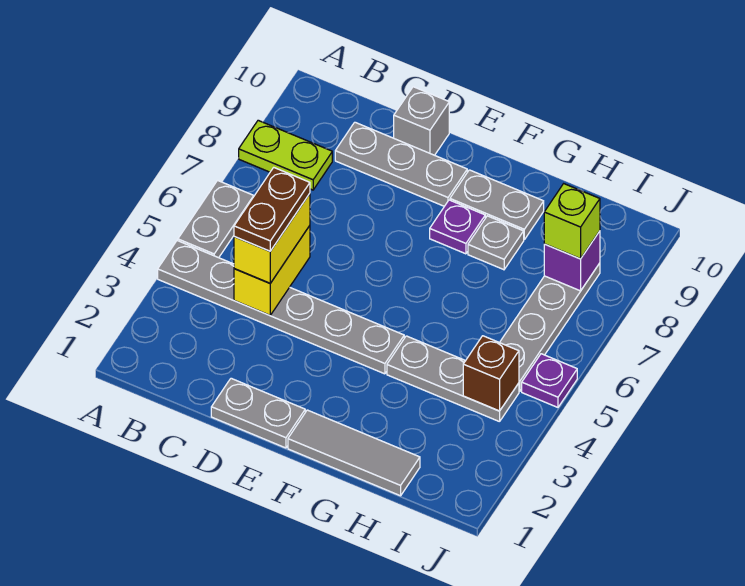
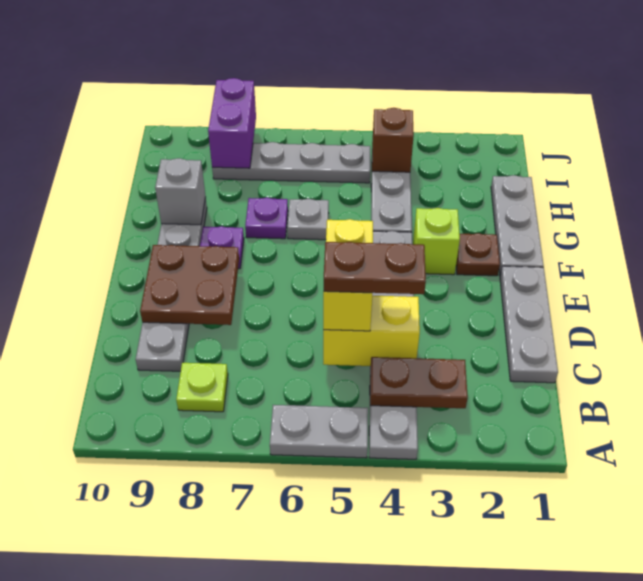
lime 1x2 plate [239,120,332,190] -> lime 1x1 plate [176,363,228,412]
none -> brown 1x2 plate [370,357,468,408]
yellow 1x2 brick [234,194,310,283] -> yellow 1x2 brick turned to [323,219,373,331]
grey 1x2 plate [211,378,305,448] -> grey 1x3 plate [500,266,558,383]
none -> brown 2x2 plate [140,245,239,325]
grey 1x1 brick [394,87,449,155] -> grey 1x1 brick moved to [155,158,206,225]
grey 1x3 tile [288,410,420,496] -> grey 1x3 plate [491,175,544,275]
none -> brown 1x1 plate [456,233,500,276]
grey 1x1 plate [468,216,524,270] -> grey 1x1 plate moved to [287,199,329,240]
purple 1x1 brick [544,231,600,291] -> purple 1x2 brick [208,78,256,168]
lime 1x1 brick [544,184,600,259] -> lime 1x1 brick moved to [413,208,460,275]
purple 1x1 plate [522,354,577,407] -> purple 1x1 plate moved to [245,197,288,239]

